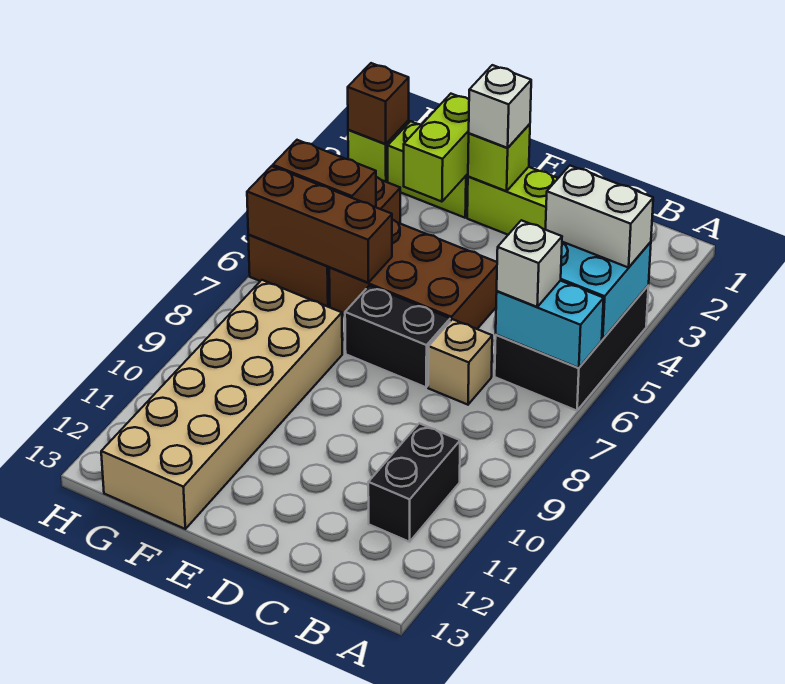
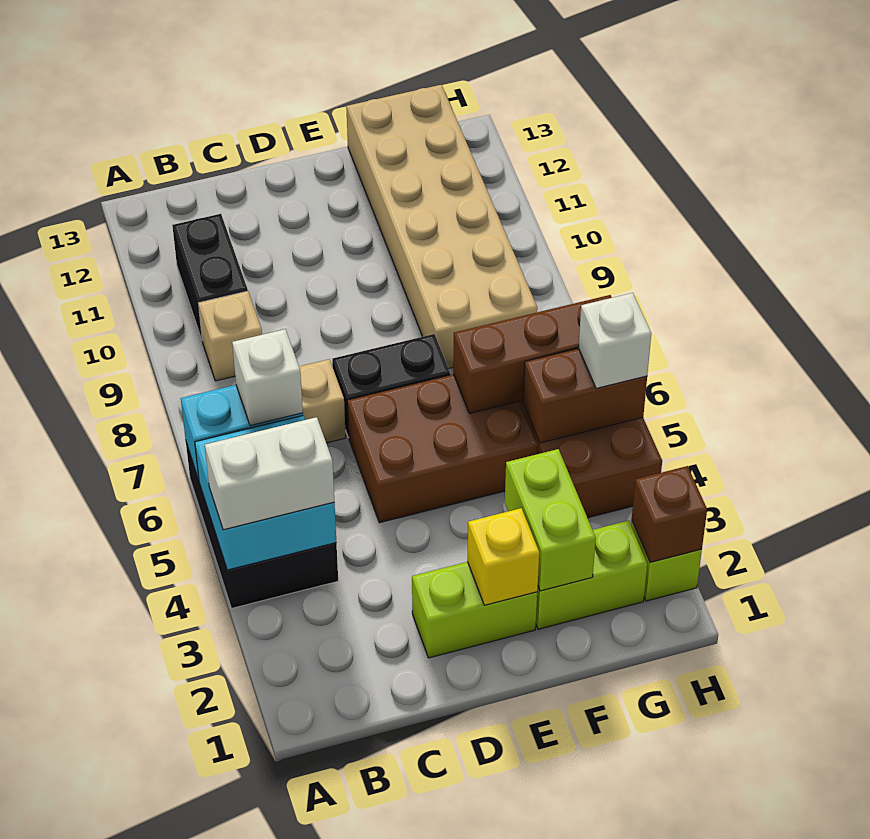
none -> tan 1x1 brick [199,291,262,381]
lime 1x1 brick [468,124,530,191] -> yellow 1x1 brick [467,508,539,605]
white 1x1 brick [469,65,531,148] -> white 1x1 brick moved to [578,293,651,388]

